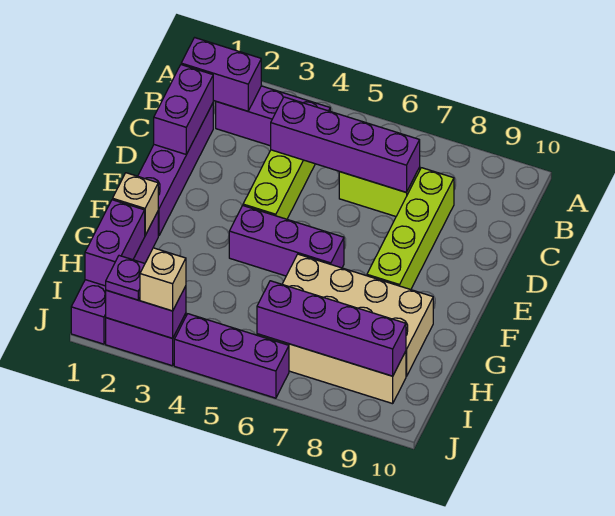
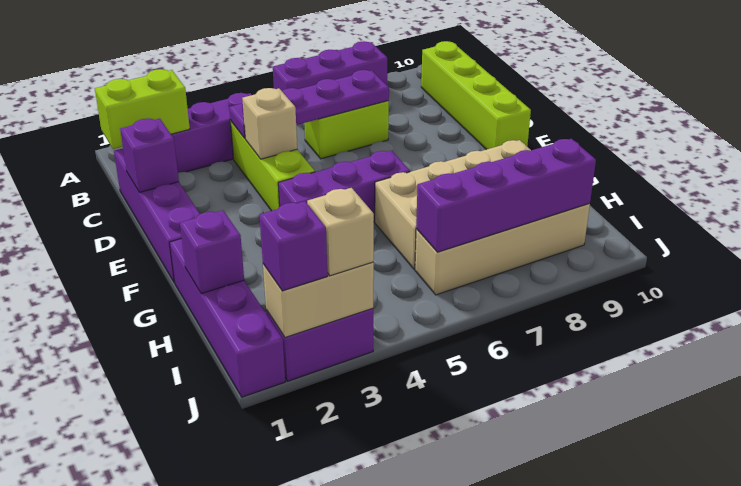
purple 1x2 brick [181,38,261,111] -> lime 1x2 brick [95,69,190,149]
purple 1x2 brick [154,65,213,154] -> purple 1x1 brick [120,118,179,192]
purple 1x4 brick [271,97,420,192] -> purple 1x4 plate [229,70,389,138]
lime 1x4 brick [367,168,454,290] -> lime 1x4 brick moved to [421,41,531,150]
tan 1x1 brick [113,173,158,235] -> tan 1x1 brick moved to [242,88,297,159]
purple 1x2 brick [85,200,145,286] -> purple 1x1 brick [180,210,244,294]
purple 1x2 brick [106,286,186,338] -> tan 1x2 brick [263,262,374,337]
purple 1x1 plate [106,256,145,300] -> purple 1x1 brick [259,201,327,291]
purple 1x3 brick [174,314,289,398] -> purple 1x3 brick moved to [273,41,387,91]

